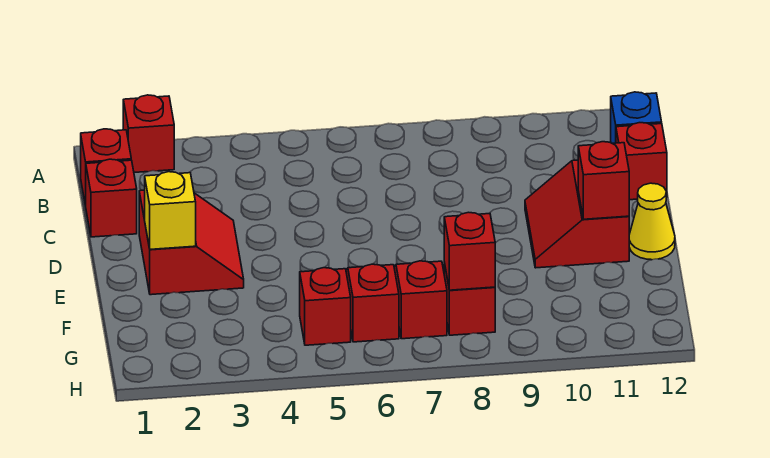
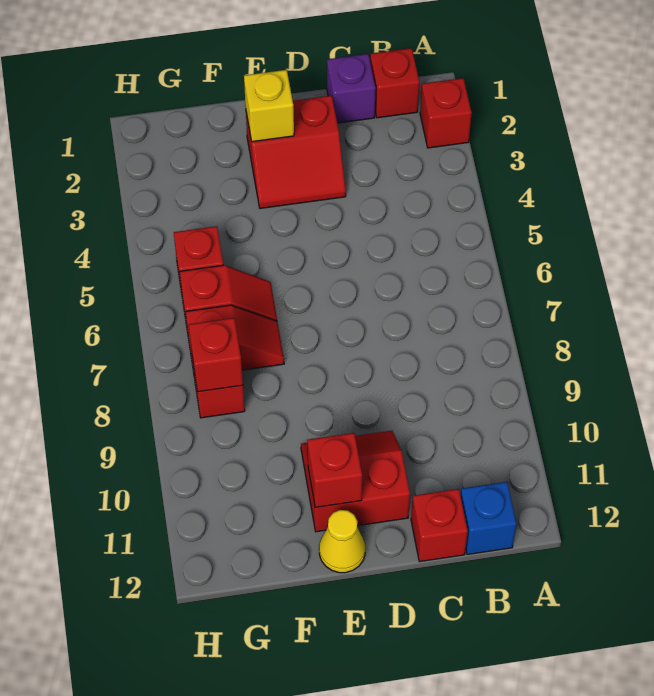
red 1x1 brick [86,159,137,237] -> purple 1x1 brick [327,54,376,123]

